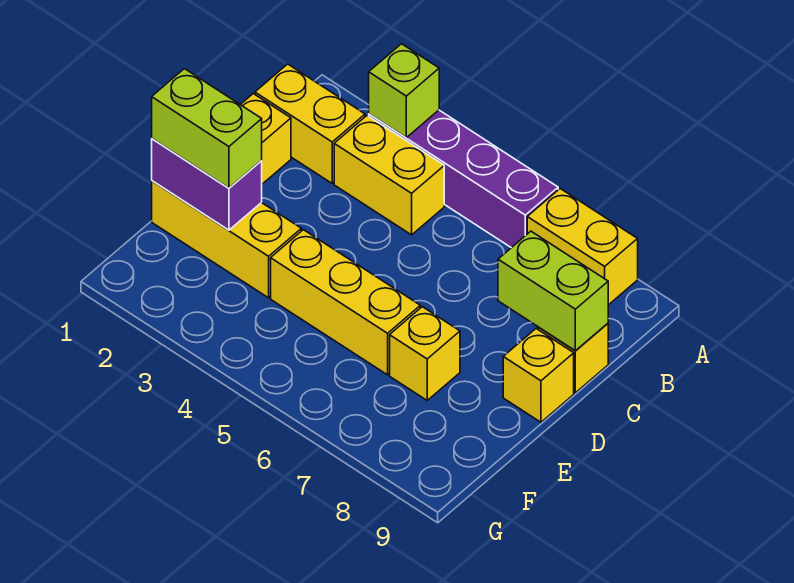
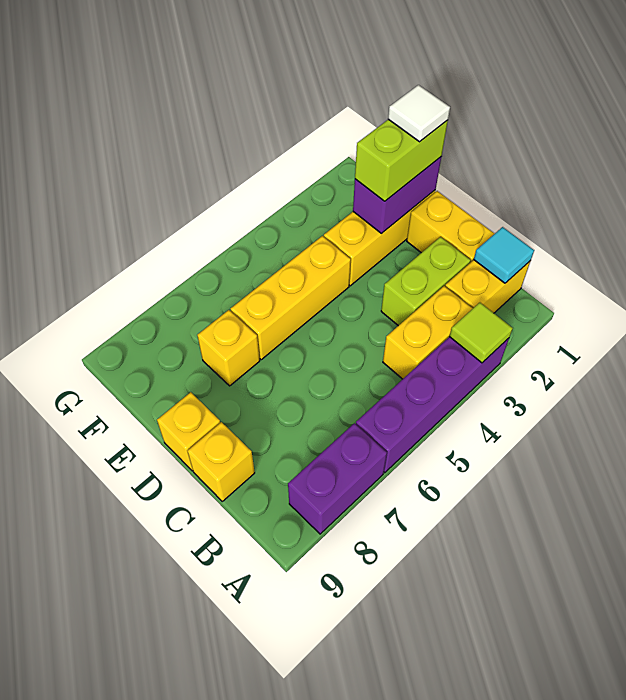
lime 1x1 brick [369,44,439,138] -> lime 1x1 tile [449,303,513,363]
yellow 1x2 brick [527,189,638,305] -> purple 1x2 brick [288,423,387,534]
none -> cyan 1x1 tile [474,227,534,283]
lime 1x2 brick [498,231,608,351] -> lime 1x2 brick moved to [381,237,471,326]
none -> white 1x1 tile [388,85,450,142]

